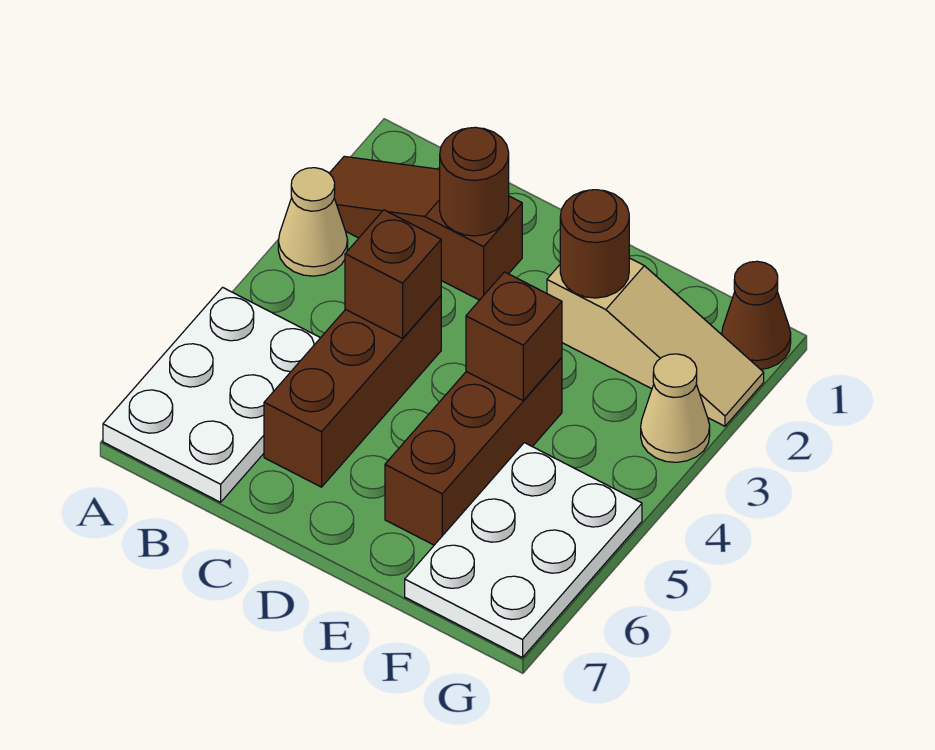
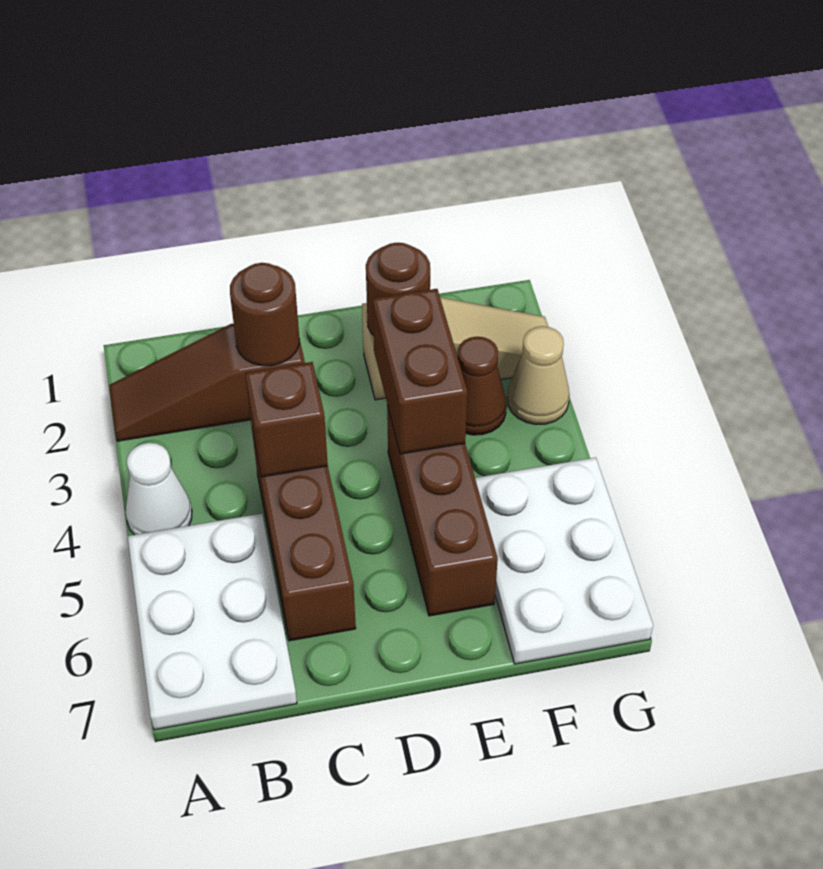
tan 1x1 cone [278,168,348,276] -> none
none -> white 1x1 cone [126,443,192,535]
brown 1x1 brick [466,272,562,400] -> brown 1x2 brick [373,289,467,454]
brown 1x1 cone [722,261,791,369] -> brown 1x1 cone moved to [458,337,506,435]

